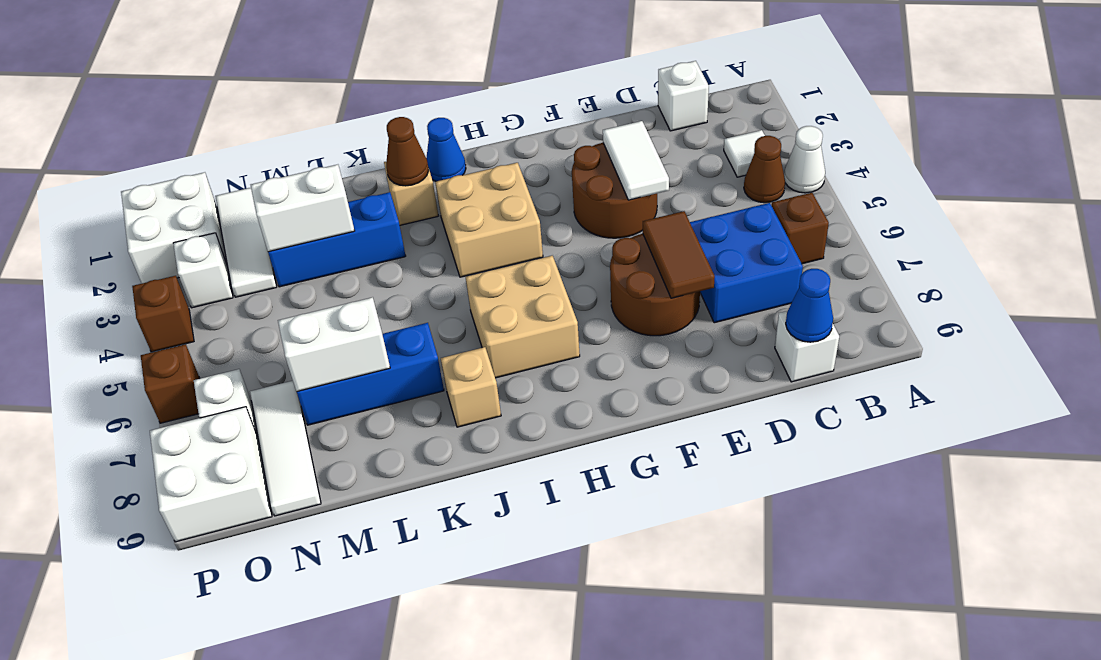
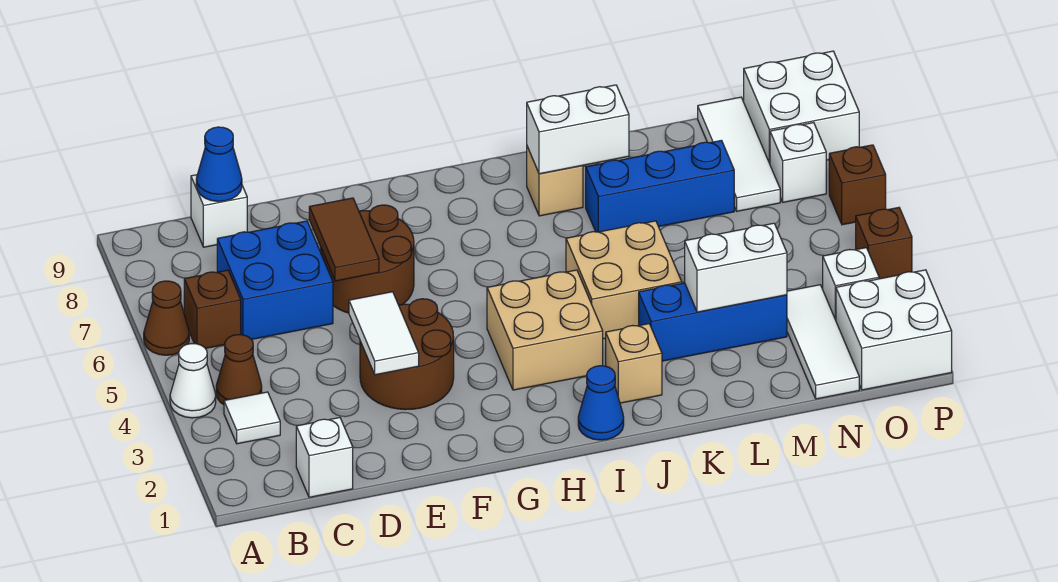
tan 2x2 brick [466,256,580,378] -> tan 2x2 brick moved to [566,221,682,339]
brown 1x1 cone [386,117,429,186] -> brown 1x1 cone moved to [144,281,189,355]
white 1x2 brick [278,297,390,392] -> white 1x2 brick moved to [527,85,629,174]

